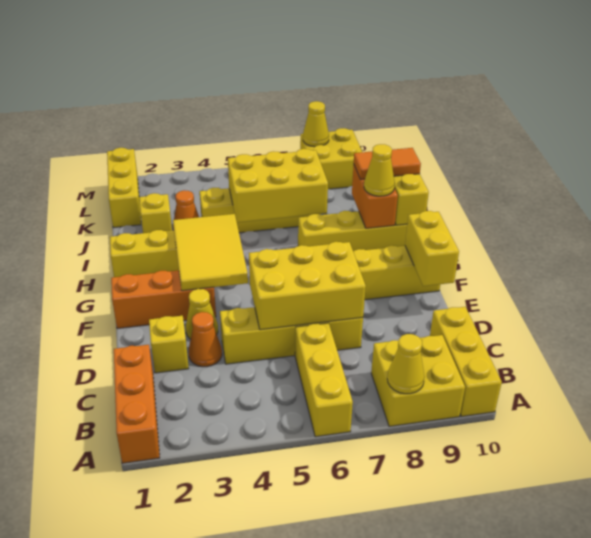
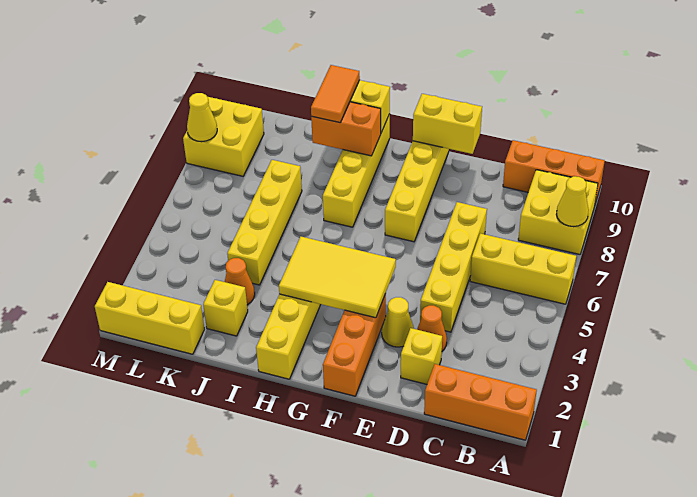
yellow 1x3 brick [430,307,502,417] -> orange 1x3 brick [503,140,605,203]
yellow 2x3 brick [249,242,366,330] -> none
yellow 1x1 cone [364,144,395,196] -> none
yellow 2x3 brick [228,149,328,222] -> none

